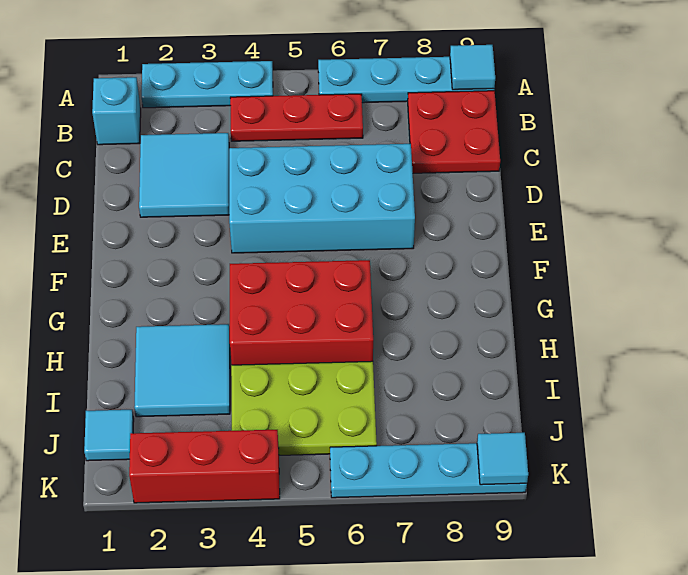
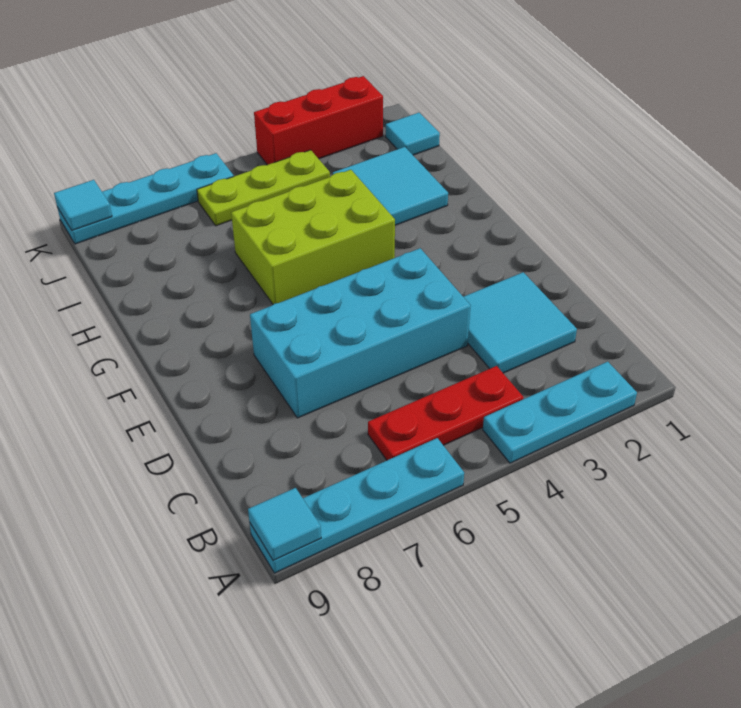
cyan 1x1 brick [92,77,141,145] -> none
red 2x2 plate [408,91,500,173] -> none
red 2x3 brick [230,260,373,365] -> lime 2x3 brick [231,170,395,304]
lime 2x3 plate [231,361,377,455] -> lime 1x3 plate [197,150,330,226]

